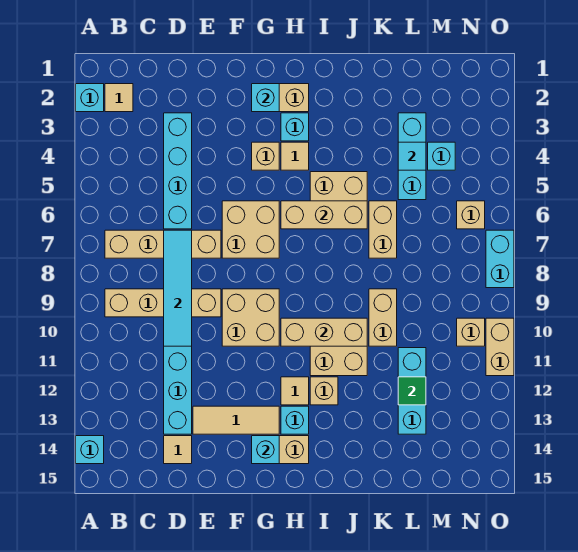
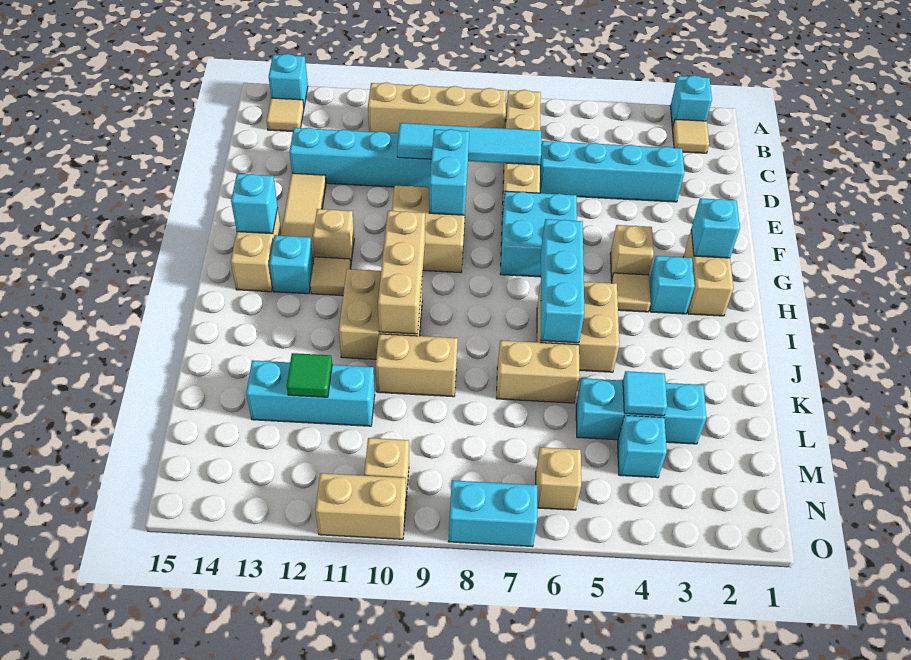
tan 1x4 brick [105,289,221,317] -> tan 1x4 brick turned to [368,83,506,133]
tan 1x1 tile [164,436,192,464] -> tan 1x1 tile moved to [267,98,304,131]
none -> cyan 1x2 brick [429,129,469,215]
tan 2x2 brick [222,201,279,258] -> cyan 2x2 brick [501,191,577,277]
tan 1x3 brick [281,201,367,229] -> cyan 1x3 brick [541,219,584,343]
tan 1x1 brick [310,377,338,405] -> tan 1x1 brick moved to [313,209,354,265]

